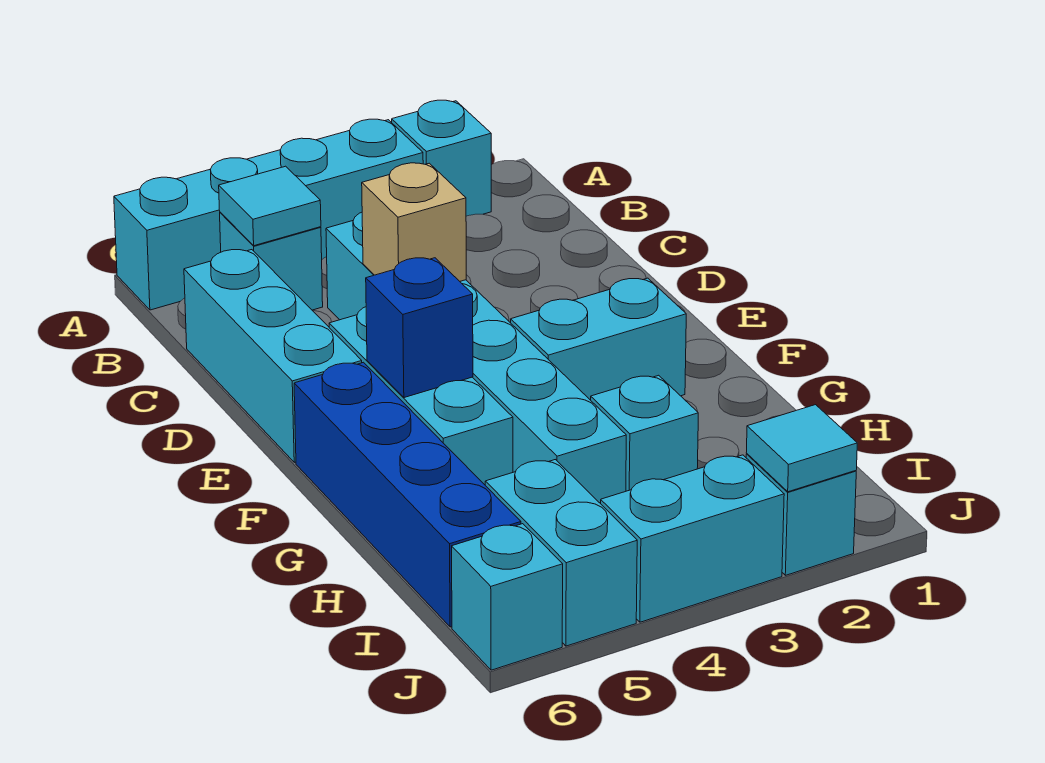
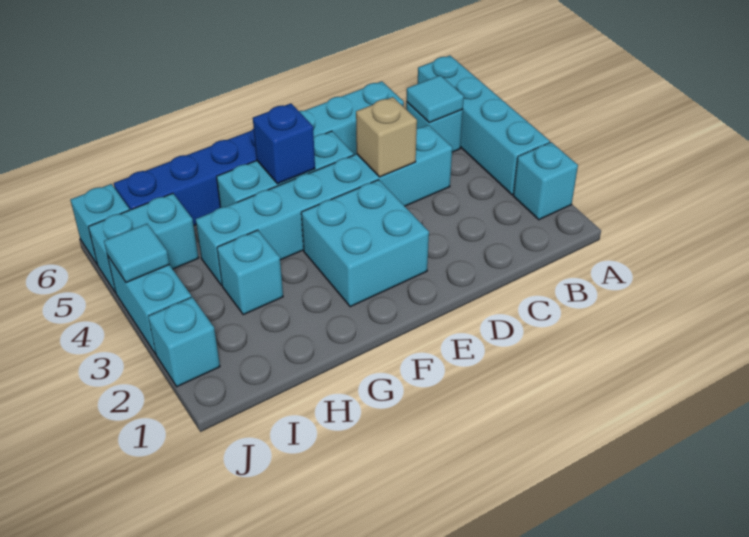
cyan 1x2 brick [511,278,686,400] -> cyan 2x2 brick [301,180,429,307]
cyan 1x1 tile [746,405,857,492] -> cyan 1x1 tile moved to [104,224,169,282]

